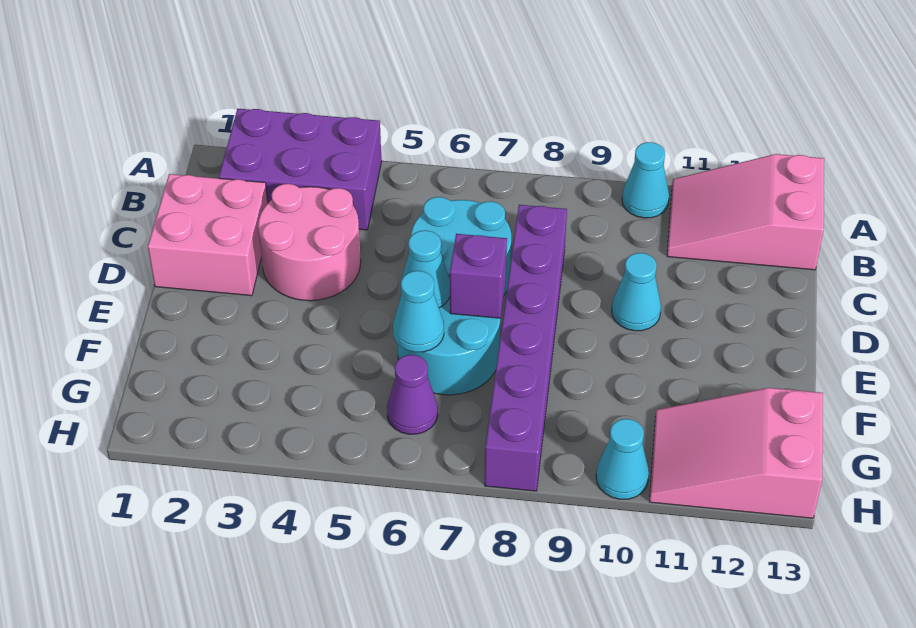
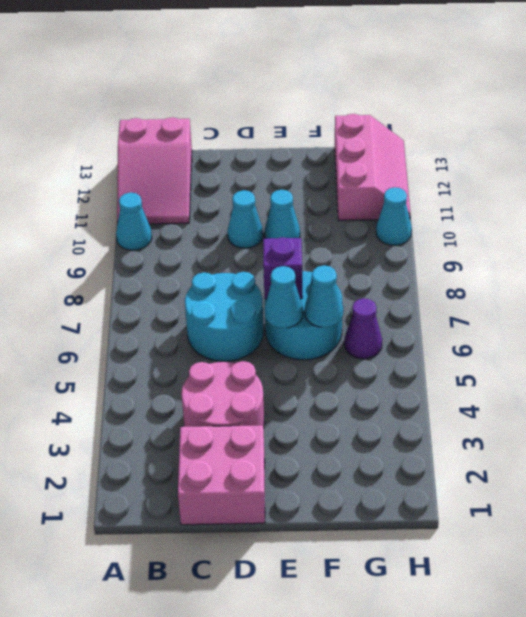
purple 2x3 brick [219,109,382,230] -> none
purple 1x6 brick [485,205,567,491] -> none
none -> cyan 1x1 cone [265,190,300,239]
pink 2x3 slope [649,388,823,518] -> pink 2x3 slope turned to [335,114,410,220]

